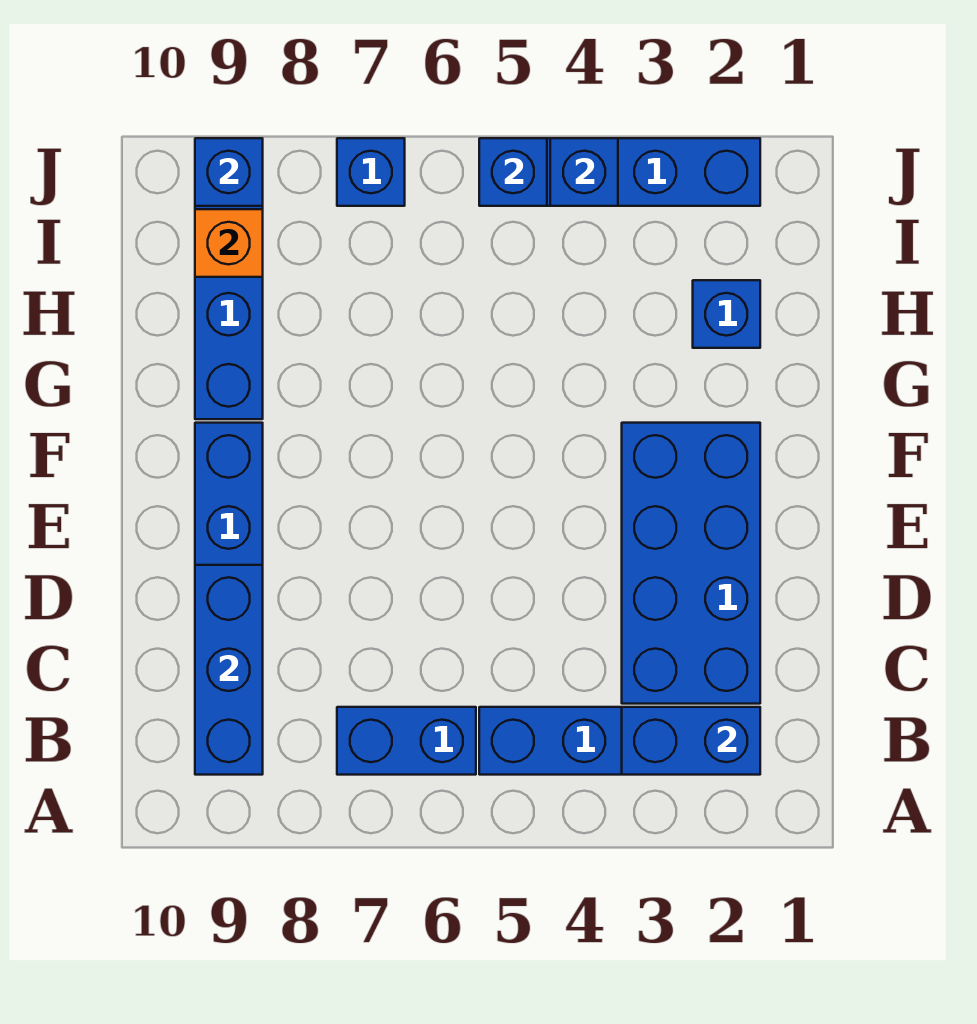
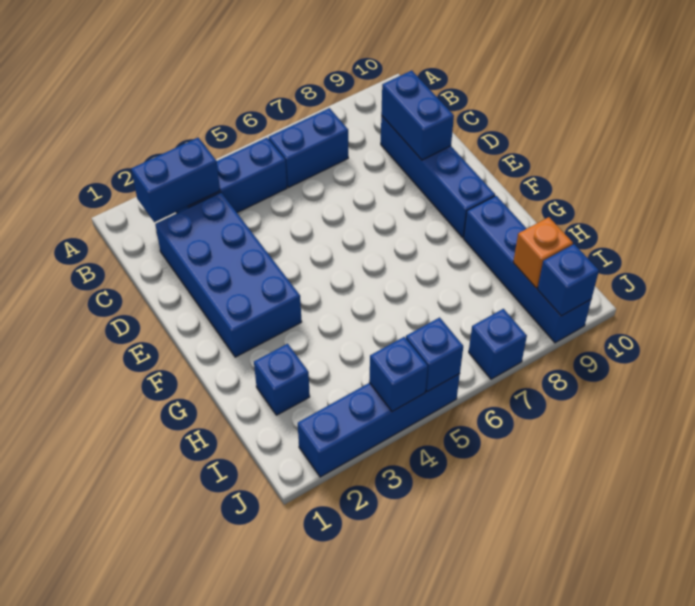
blue 1x3 brick [195,565,263,775] -> blue 1x2 brick [381,70,454,160]

